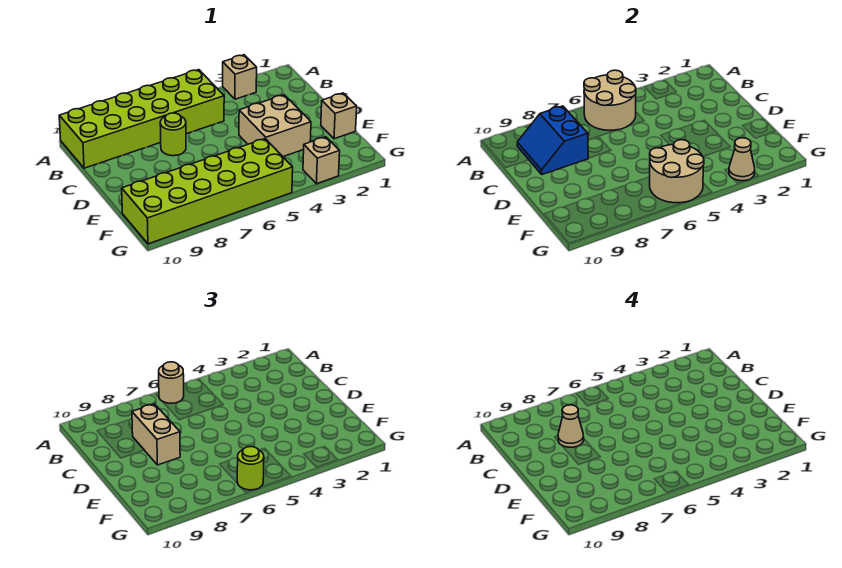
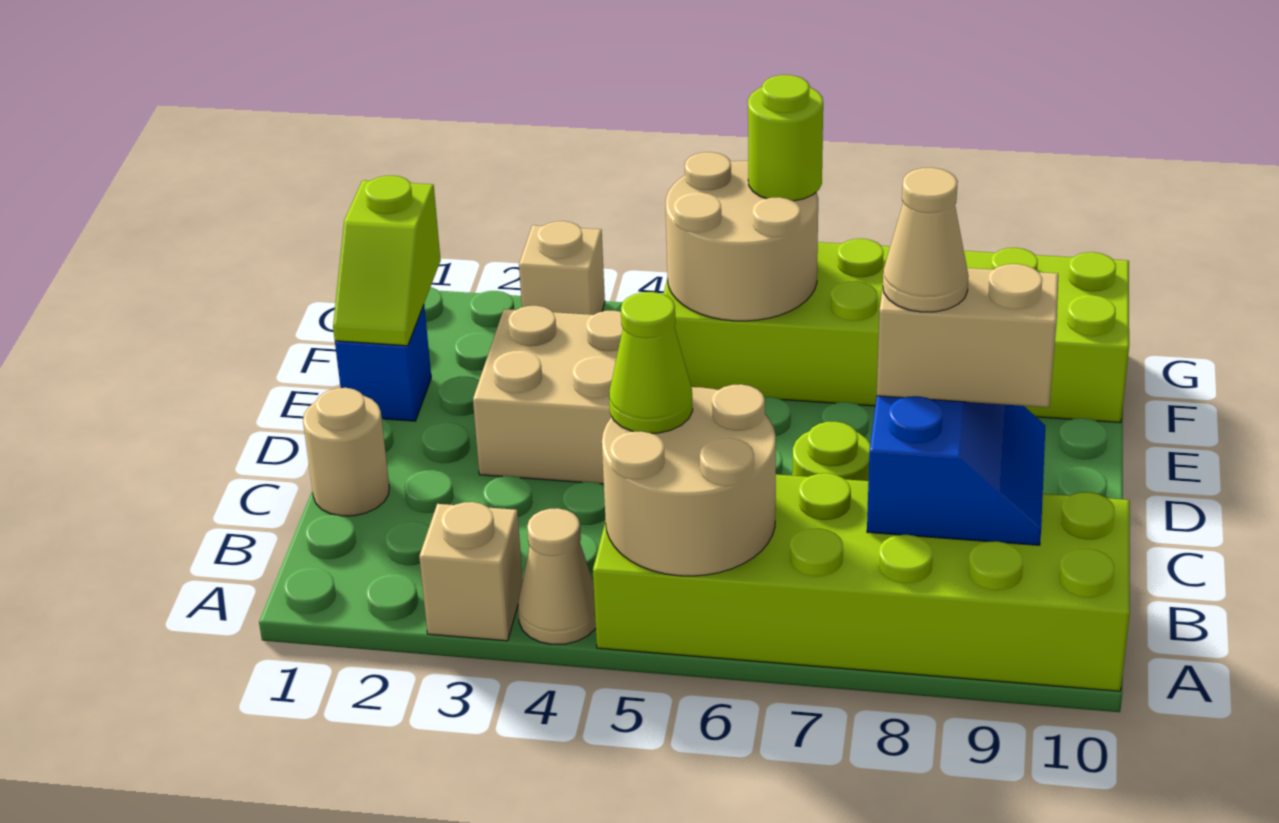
tan 1x1 round brick [159,362,184,403] -> tan 1x1 round brick moved to [303,388,389,516]
none -> lime 1x1 cone [609,292,693,433]
tan 1x2 brick [132,404,180,465] -> tan 1x2 brick turned to [877,264,1058,407]
tan 1x1 brick [321,93,357,139] -> blue 1x1 brick [335,305,431,421]
none -> lime 1x2 slope [333,175,441,346]
tan 1x1 cone [729,138,755,181] -> tan 1x1 cone moved to [518,508,596,644]

